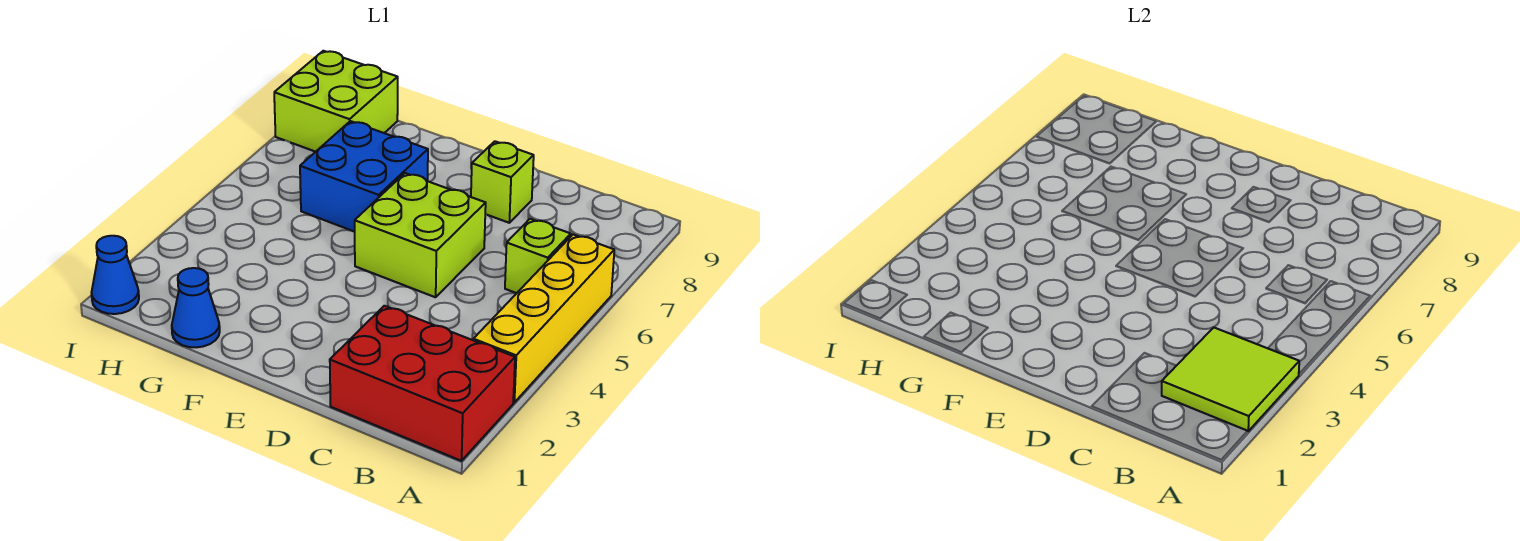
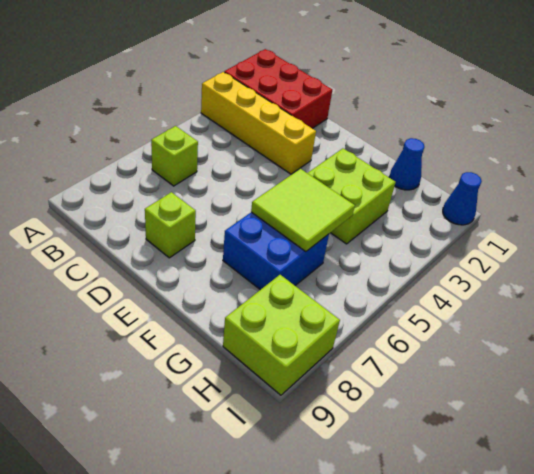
lime 2x2 tile [1162,327,1299,431] -> lime 2x2 tile moved to [251,169,355,252]
yellow 1x4 brick [473,235,614,402] -> yellow 1x4 brick turned to [201,72,316,174]
lime 2x2 brick [355,173,486,297] -> lime 2x2 brick moved to [308,148,396,244]

